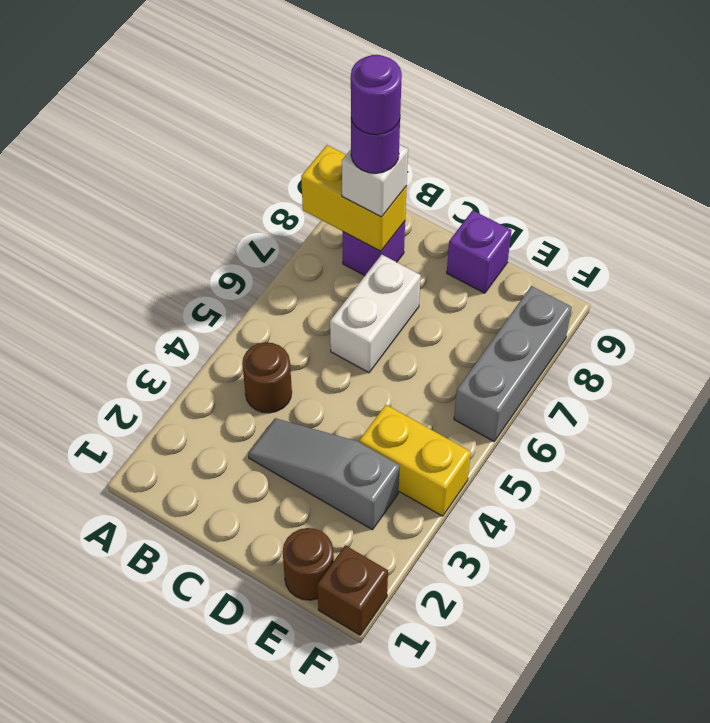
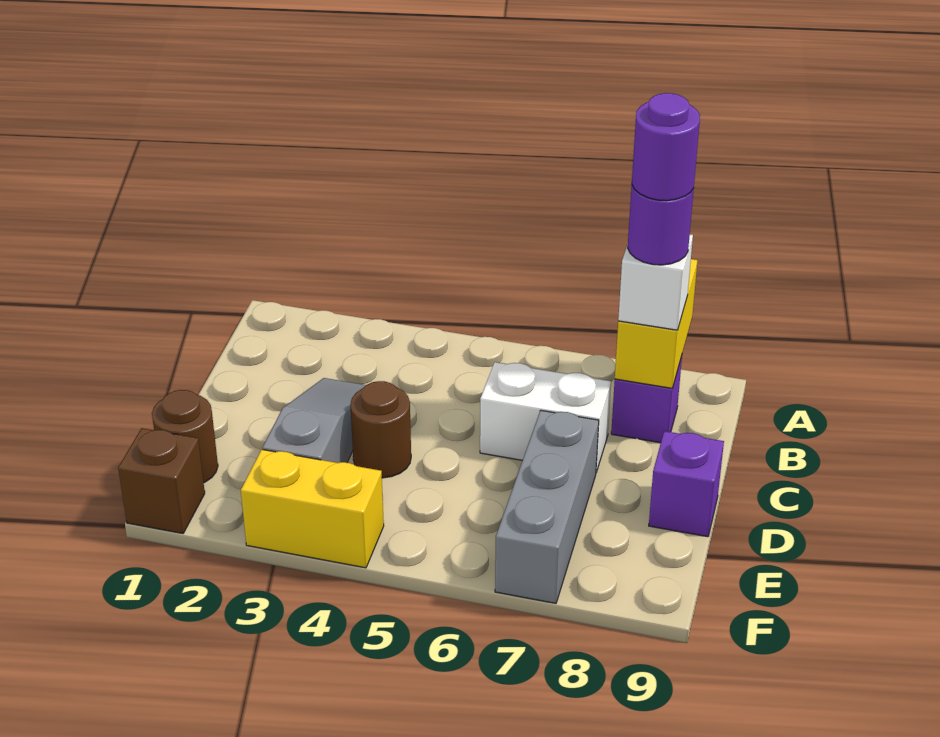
brown 1x1 round brick [242,342,292,413] -> brown 1x1 round brick moved to [350,381,411,478]
yellow 1x2 brick [360,405,471,516] -> yellow 1x2 brick turned to [241,449,384,568]
grey 1x3 brick [454,286,572,441] -> grey 1x3 brick turned to [495,410,599,603]

